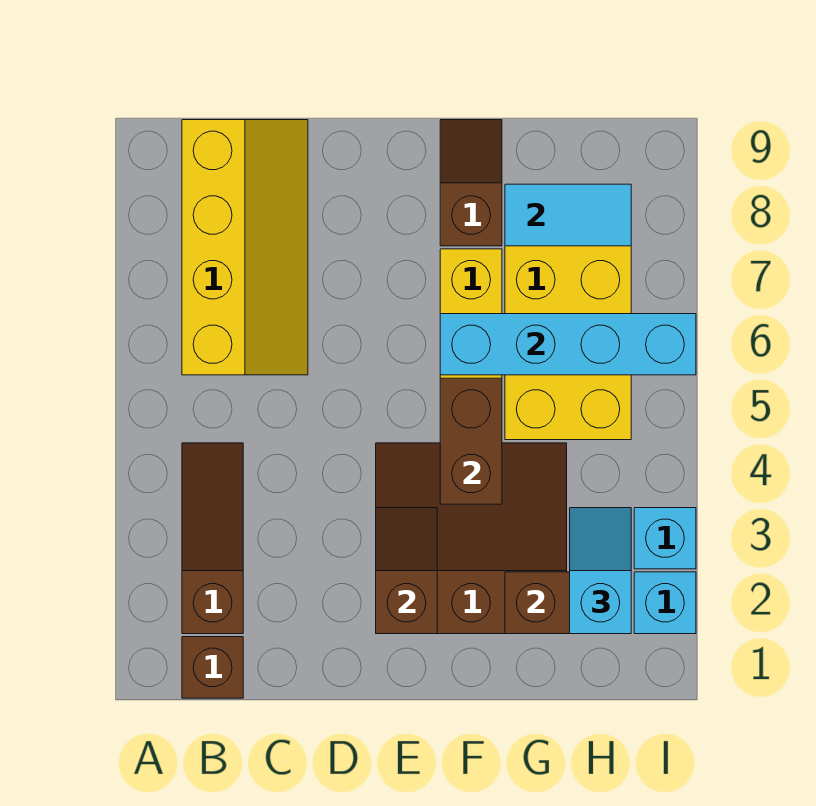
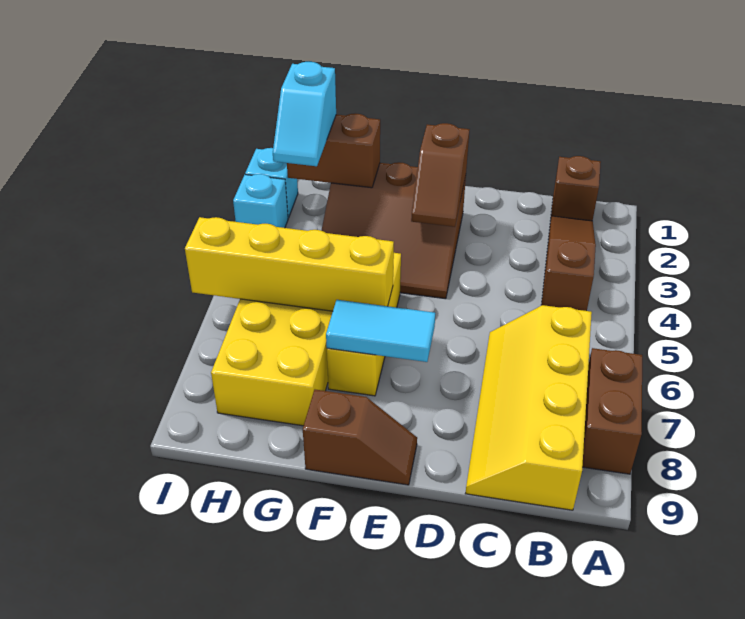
brown 1x3 slope [182,443,243,634] -> brown 1x3 slope turned to [542,216,596,311]
brown 1x2 brick [440,378,502,504] -> brown 1x2 brick moved to [582,348,642,474]
cyan 1x4 brick [440,314,696,375] -> yellow 1x4 brick [185,217,394,311]
brown 1x2 slope [440,120,502,246] -> brown 1x2 slope turned to [303,390,417,485]
cyan 1x2 tile [505,184,631,246] -> cyan 1x2 tile moved to [326,300,435,362]

